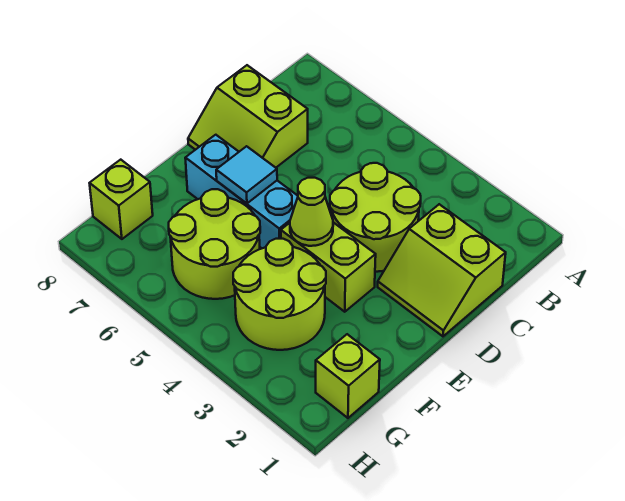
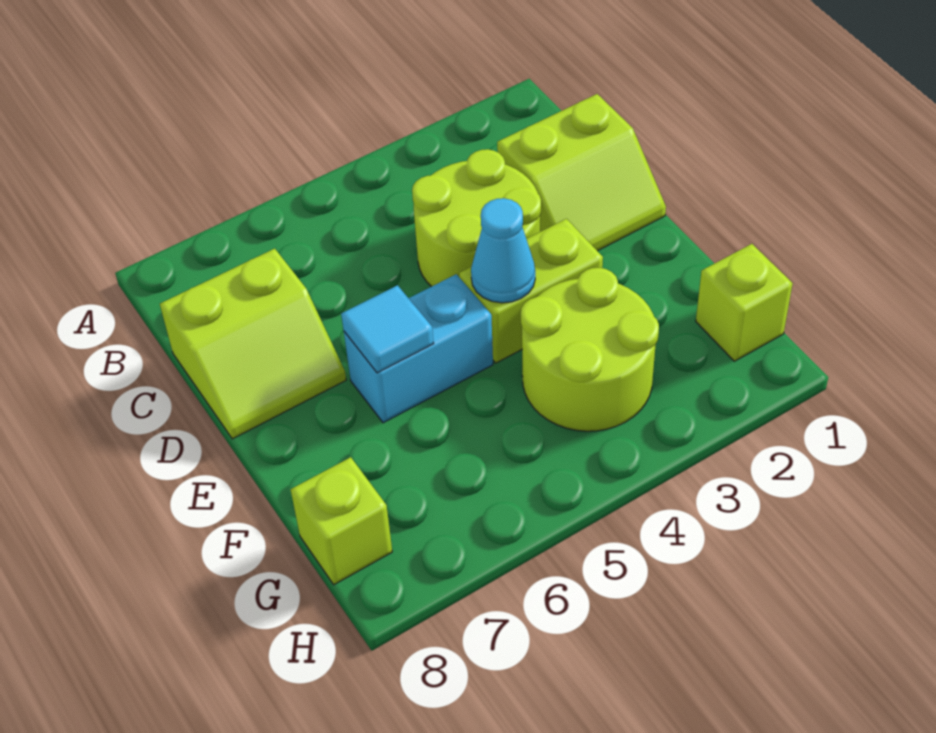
lime 1x1 cone [290,178,333,246] -> cyan 1x1 cone [471,198,535,303]
cyan 1x3 brick [185,135,298,248] -> cyan 1x2 brick [344,274,493,423]
lime 2x2 round brick [169,189,260,299] -> none

